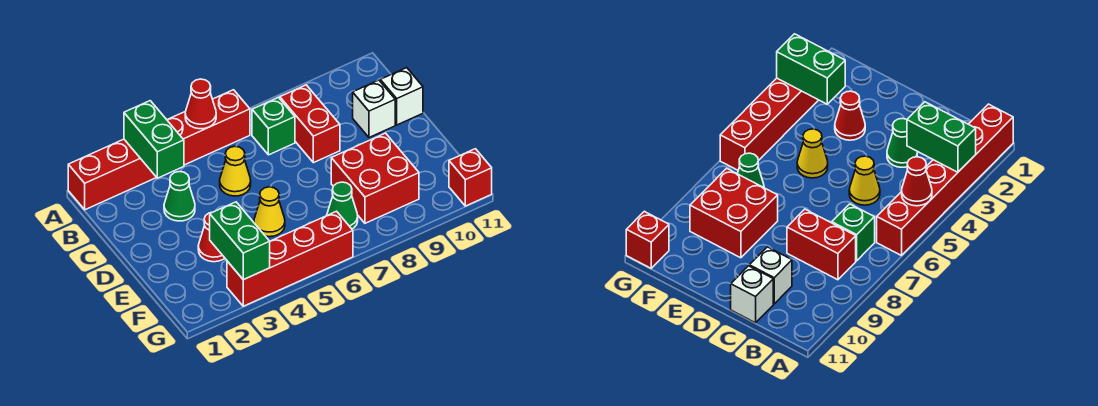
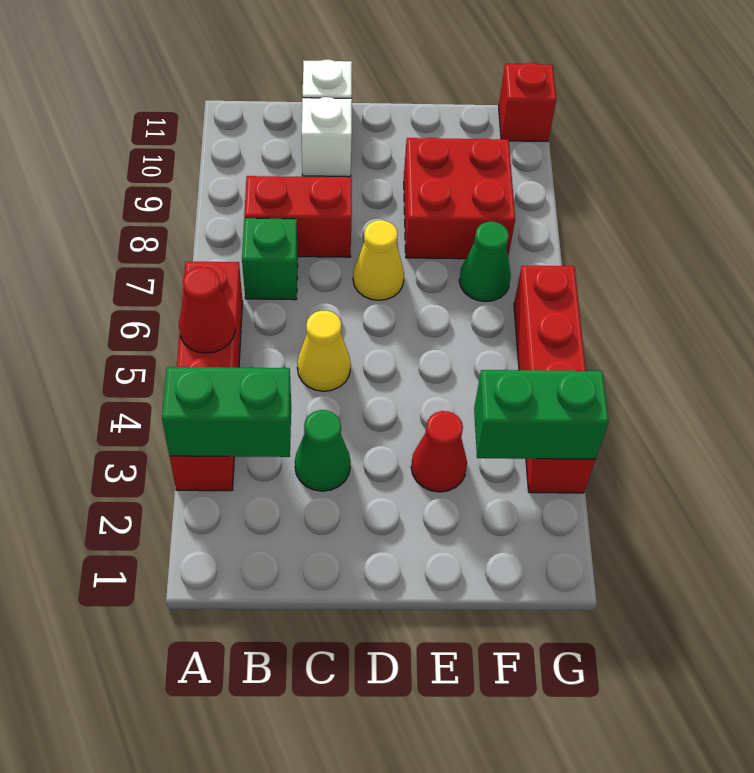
red 1x6 brick [68,90,250,210] -> red 1x4 brick [170,262,243,491]
yellow 1x1 cone [254,187,285,237] -> yellow 1x1 cone moved to [353,220,404,300]

